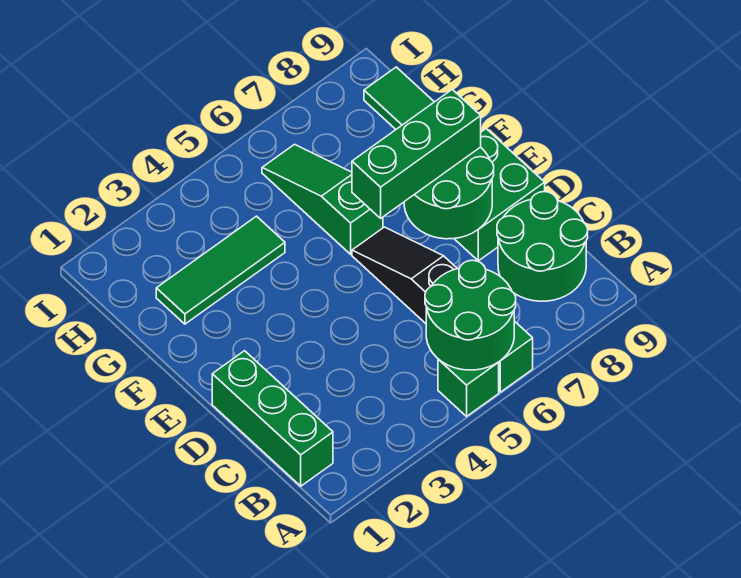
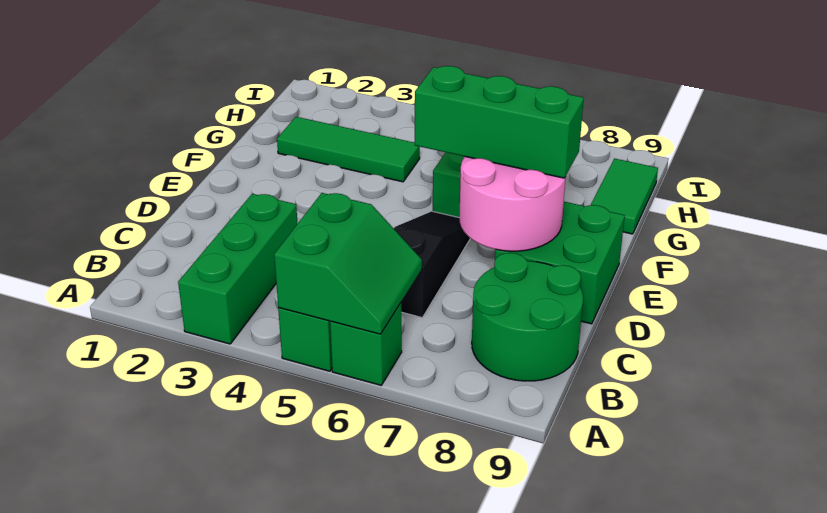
green 2x2 round brick [425,260,516,370] -> green 2x2 slope [274,193,422,334]
green 1x3 brick [212,351,333,486] -> green 1x3 brick moved to [178,194,297,344]
green 2x2 round brick [404,147,494,239] -> pink 2x2 round brick [459,157,566,251]

